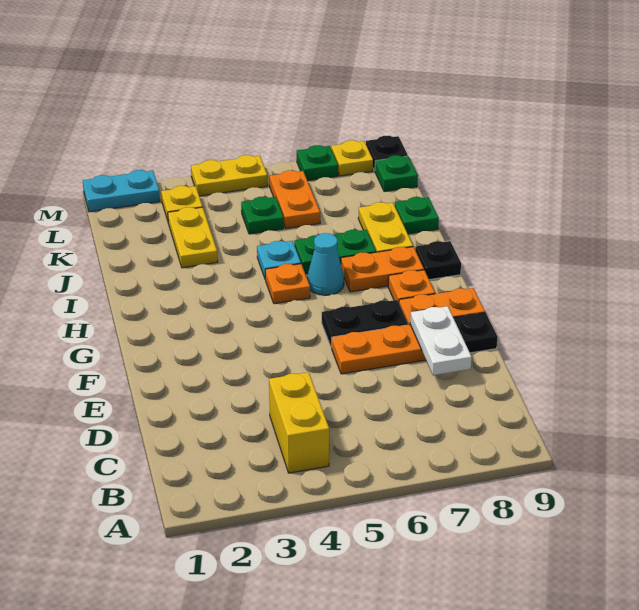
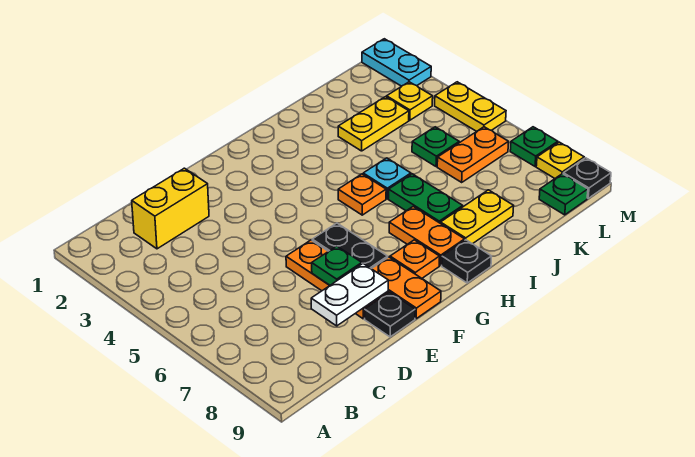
yellow 1x2 brick [269,372,329,473] -> yellow 1x2 brick moved to [132,168,209,249]
cyan 1x1 cone [307,233,344,295] -> none
green 1x1 plate [395,197,439,234] -> green 1x1 plate moved to [312,246,362,285]

